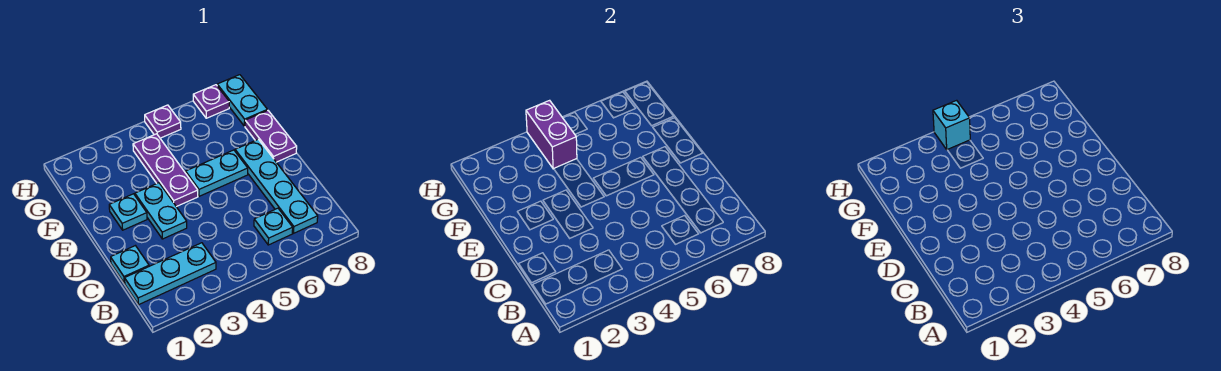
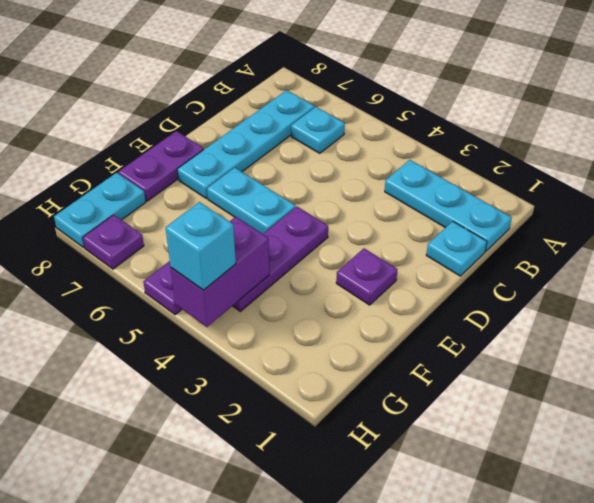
cyan 1x2 plate [135,183,187,239] -> none
cyan 1x1 plate [109,194,147,230] -> purple 1x1 plate [336,248,398,305]

